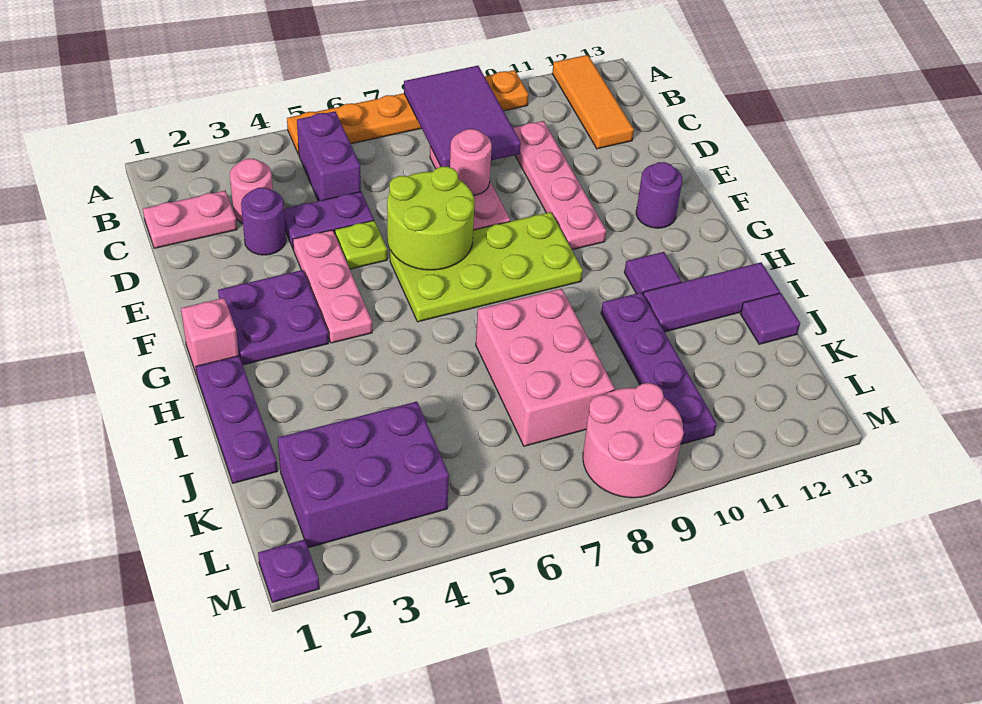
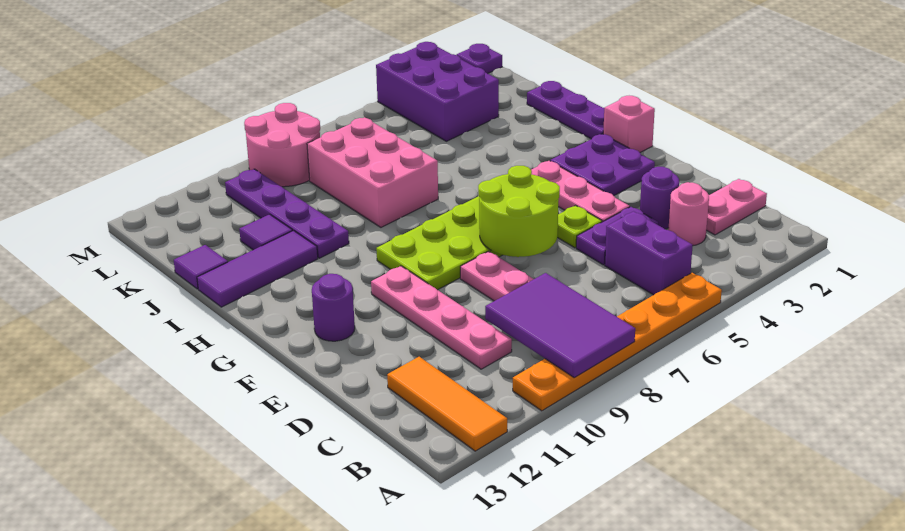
pink 1x1 round brick [450,129,492,195] -> none
purple 1x1 tile [624,252,681,294] -> purple 1x1 tile moved to [239,214,292,250]
purple 2x3 brick [278,402,449,548] -> purple 2x3 brick turned to [376,42,499,141]

